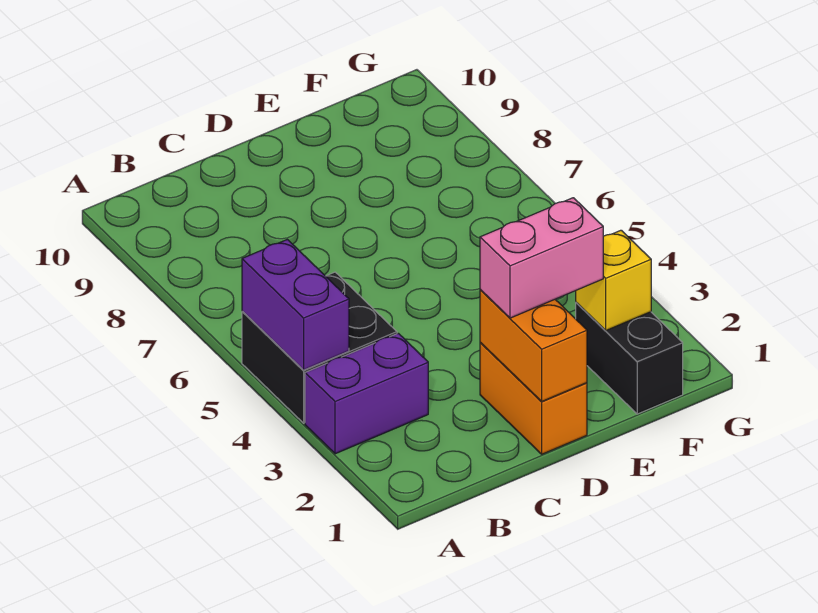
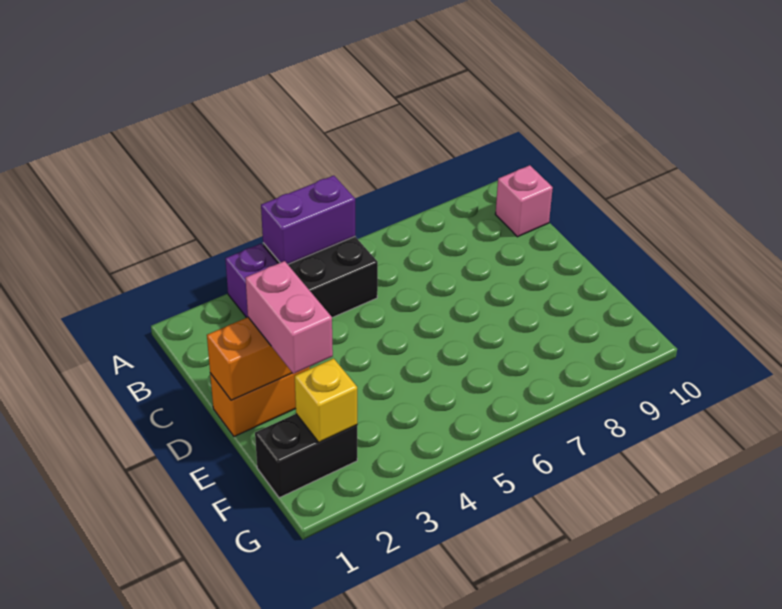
none -> pink 1x1 brick [495,165,553,237]

